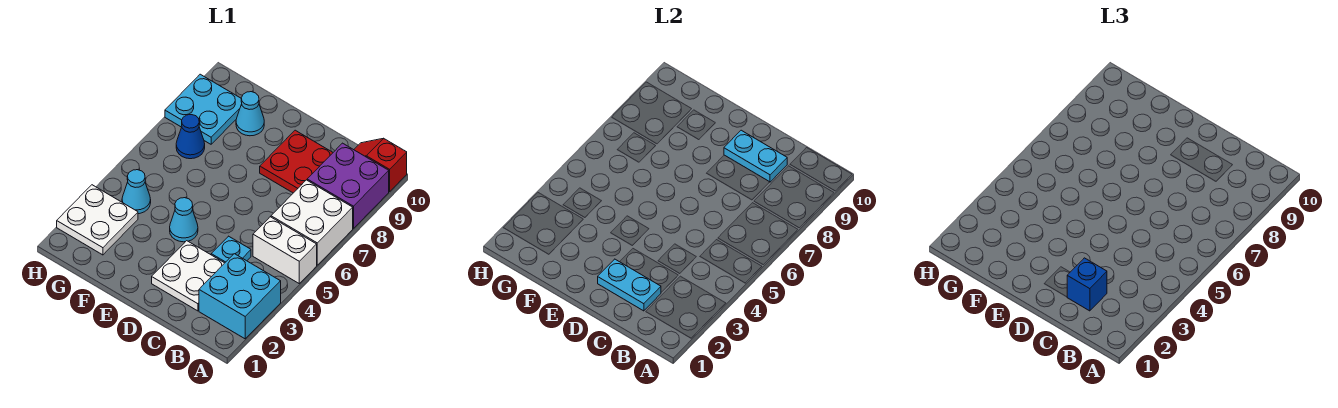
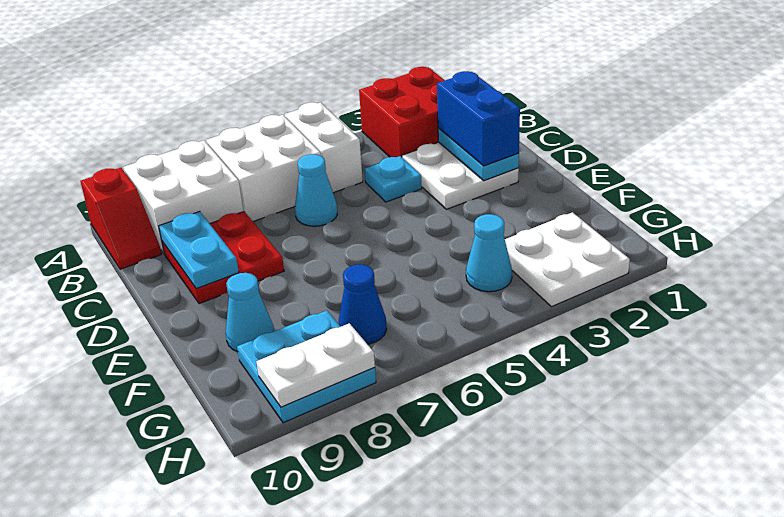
cyan 2x2 brick [199,254,281,339] -> red 2x2 brick [359,67,445,157]
purple 2x2 brick [307,143,389,228] -> white 2x2 brick [123,140,243,253]
blue 1x1 brick [1067,258,1107,311] -> blue 1x2 brick [437,71,520,166]
cyan 1x1 cone [170,198,198,242] -> cyan 1x1 cone moved to [295,154,337,226]
none -> white 1x2 plate [256,323,375,407]

